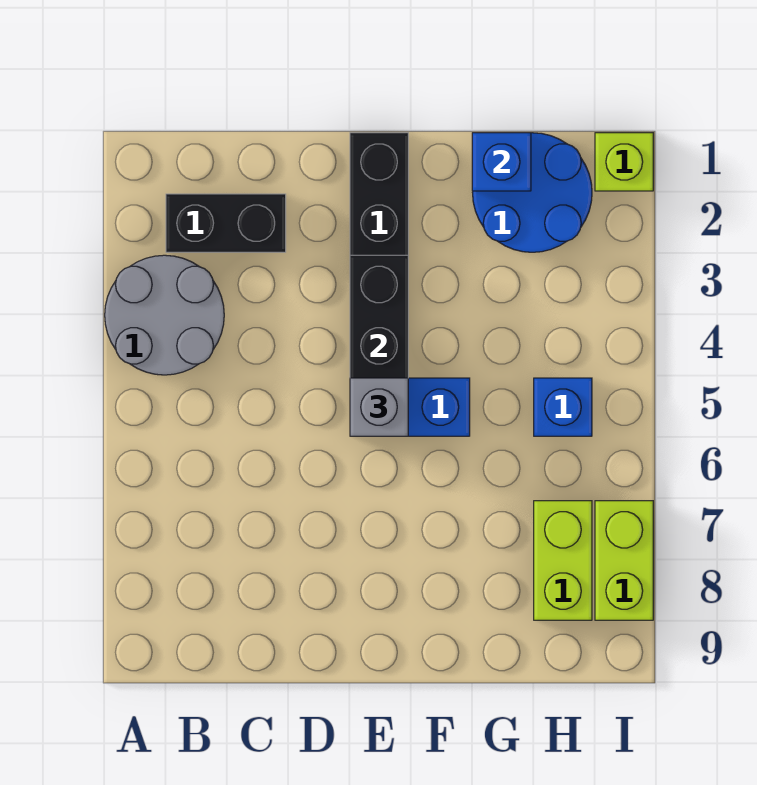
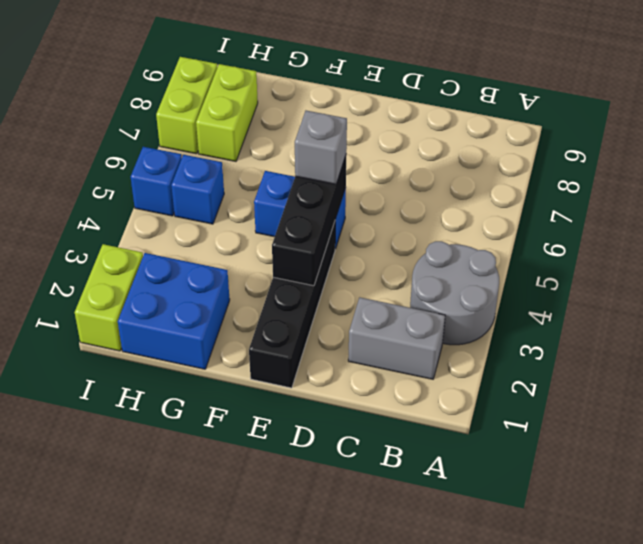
black 1x2 brick [166,194,286,252] -> grey 1x2 brick [348,297,445,379]
blue 2x2 round brick [473,133,592,252] -> blue 2x2 brick [118,253,230,369]
blue 1x1 brick [472,133,531,191] -> blue 1x1 brick moved to [131,147,182,216]
lime 1x1 brick [595,133,653,191] -> lime 1x2 brick [75,244,143,351]

